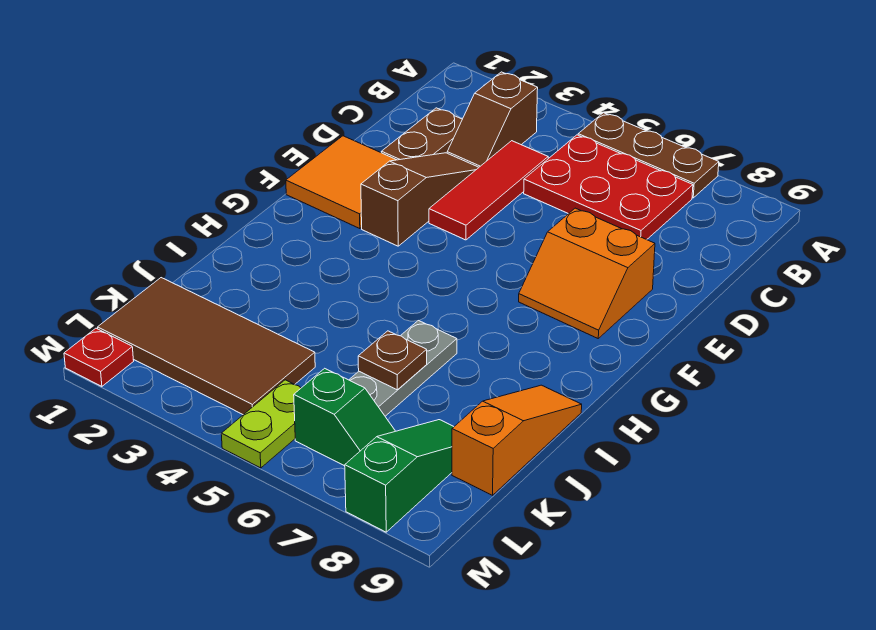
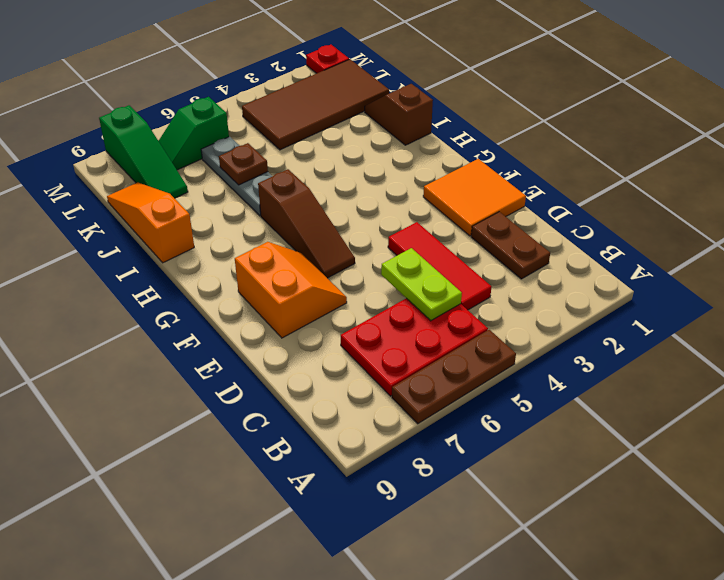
brown 1x2 slope [447,72,538,167] -> brown 1x2 slope moved to [365,84,433,145]
brown 1x3 slope [361,153,479,246] -> brown 1x3 slope moved to [258,169,355,278]
orange 2x2 slope [519,208,655,338] -> orange 2x2 slope turned to [235,242,347,338]
orange 1x3 slope [452,385,582,495] -> orange 1x3 slope turned to [107,182,194,263]
lime 1x2 plate [221,380,301,468] -> lime 1x2 plate moved to [381,248,462,321]

